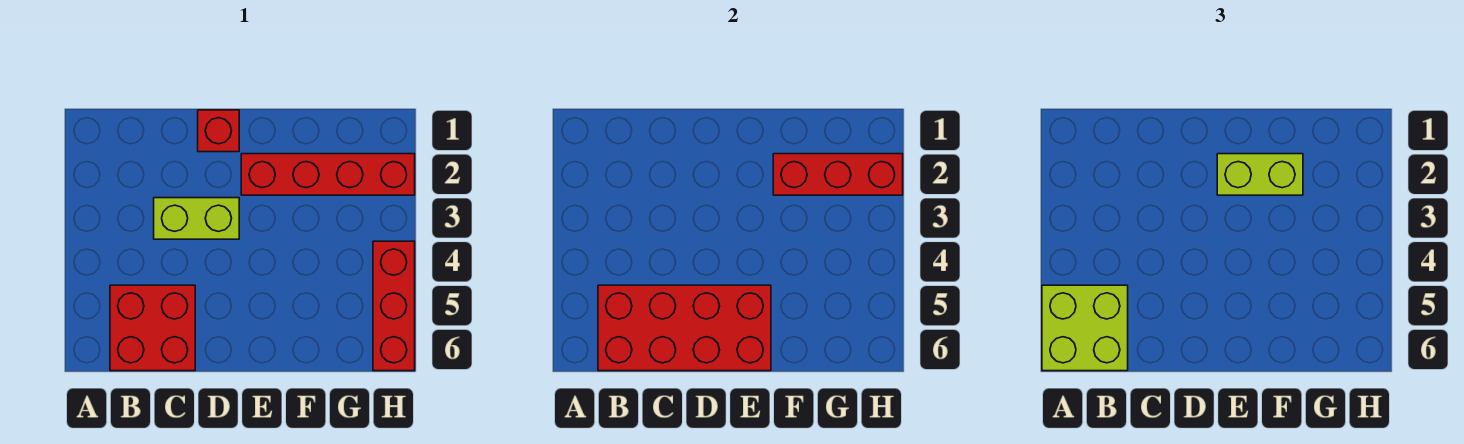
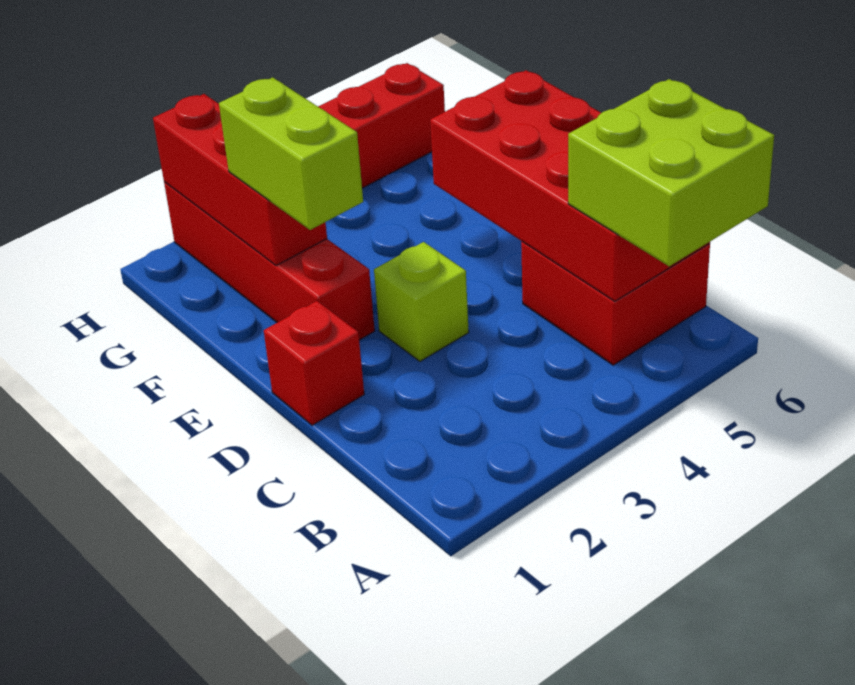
lime 1x2 brick [154,198,239,239] -> lime 1x1 brick [374,242,469,361]

